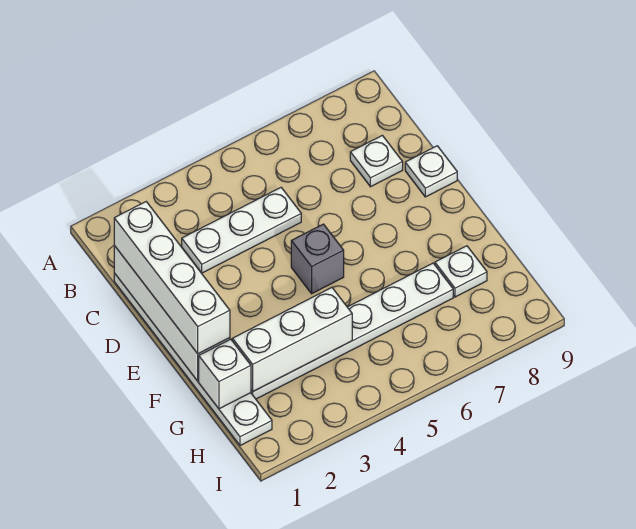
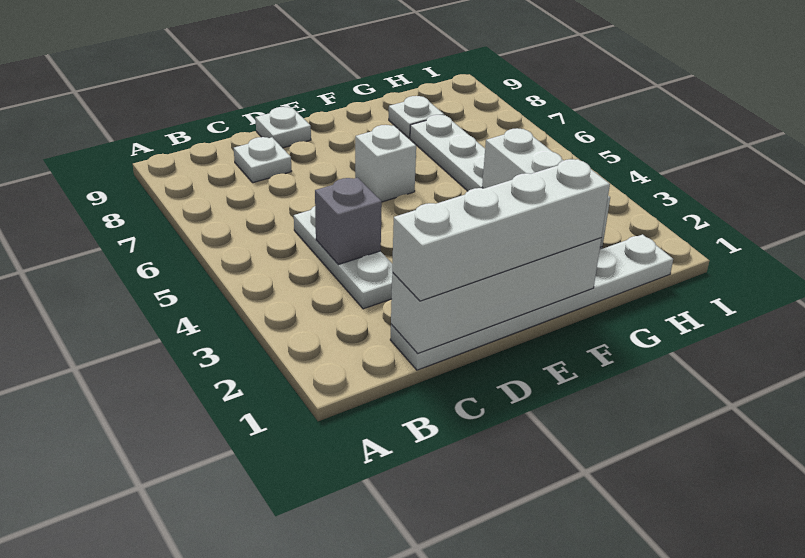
grey 1x1 brick [291,224,344,294] -> grey 1x1 brick moved to [315,178,382,265]
white 1x1 brick [199,339,251,409] -> white 1x1 brick moved to [355,125,416,202]

